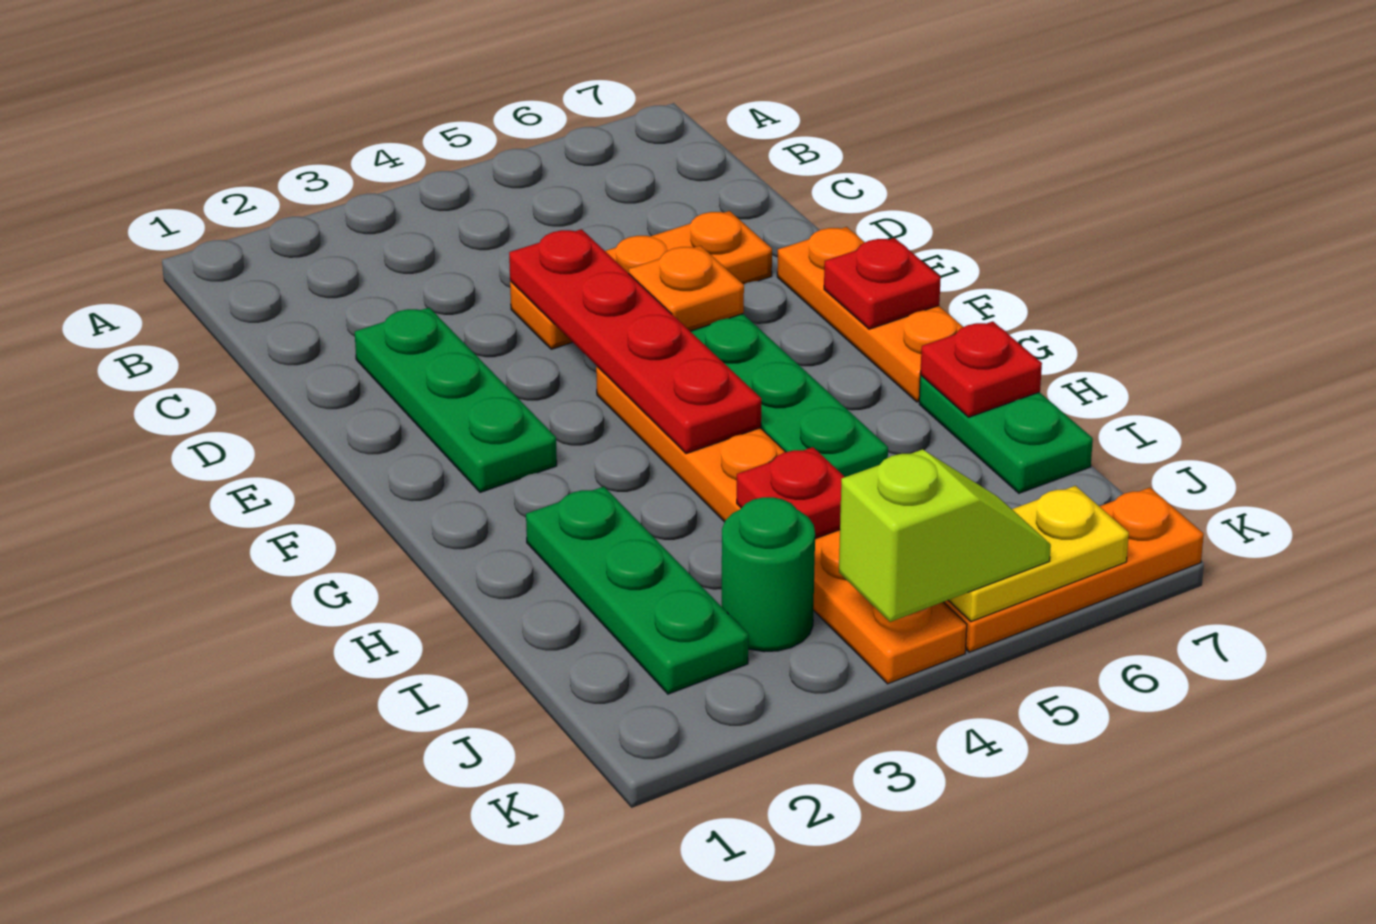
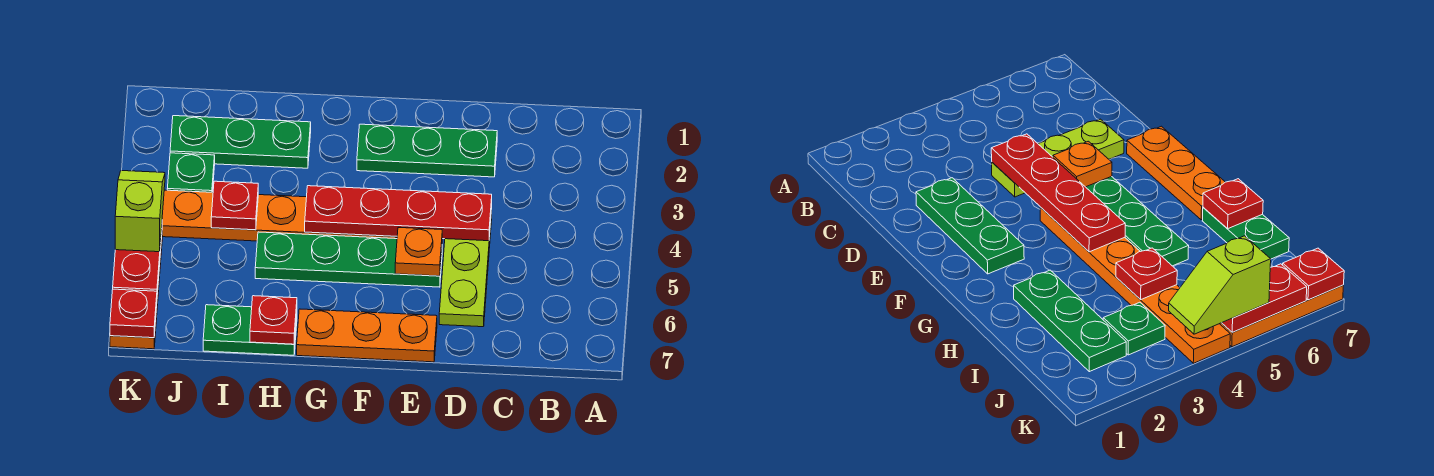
orange 1x3 plate [510,211,772,349] -> lime 1x3 plate [439,210,492,327]
red 1x1 plate [824,238,941,329] -> red 1x1 plate moved to [110,289,157,338]
green 1x1 round brick [722,497,815,652] -> green 1x1 plate [167,153,215,192]
lime 1x2 slope [839,449,1051,622] -> lime 1x2 slope turned to [115,171,165,252]
yellow 1x2 plate [948,486,1129,622] -> red 1x2 plate [113,228,162,295]

